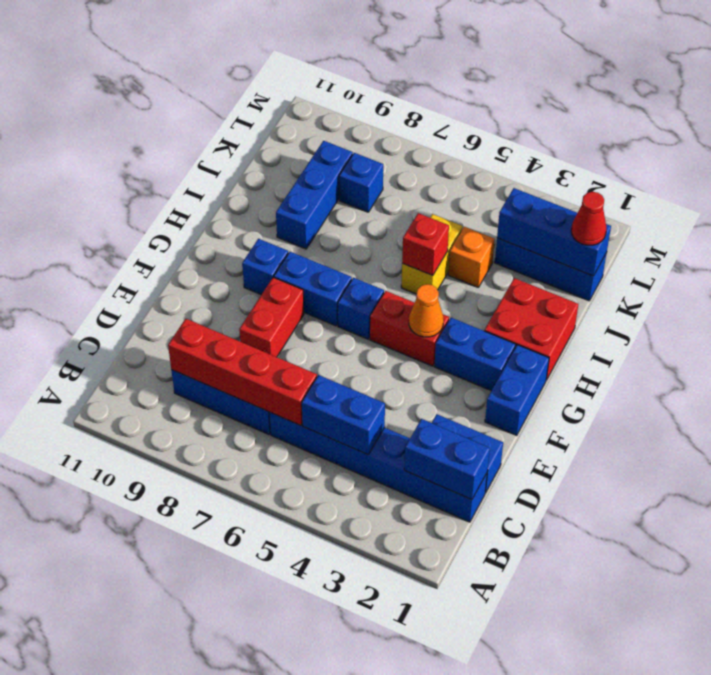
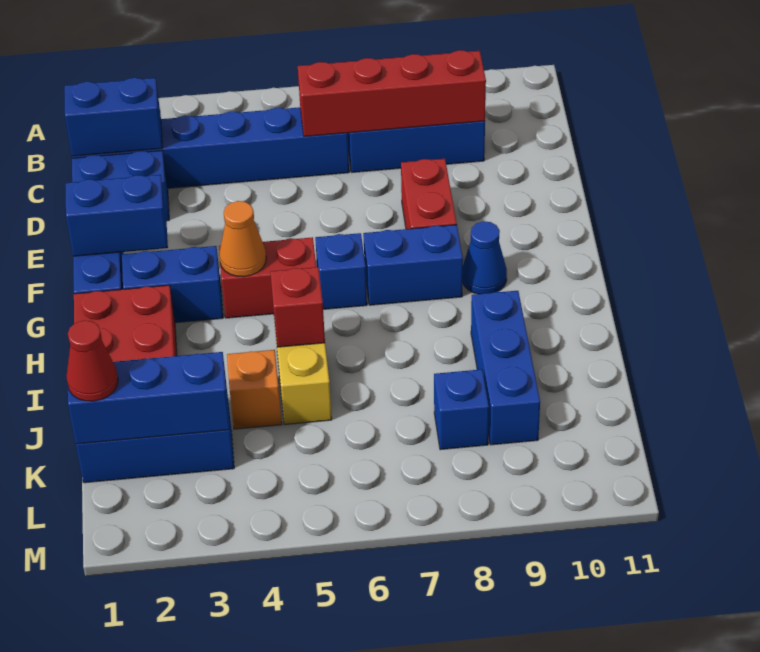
blue 1x2 brick [302,375,385,455] -> blue 1x2 brick moved to [66,175,168,256]
blue 1x1 brick [242,239,288,295] -> blue 1x1 cone [462,221,507,294]

